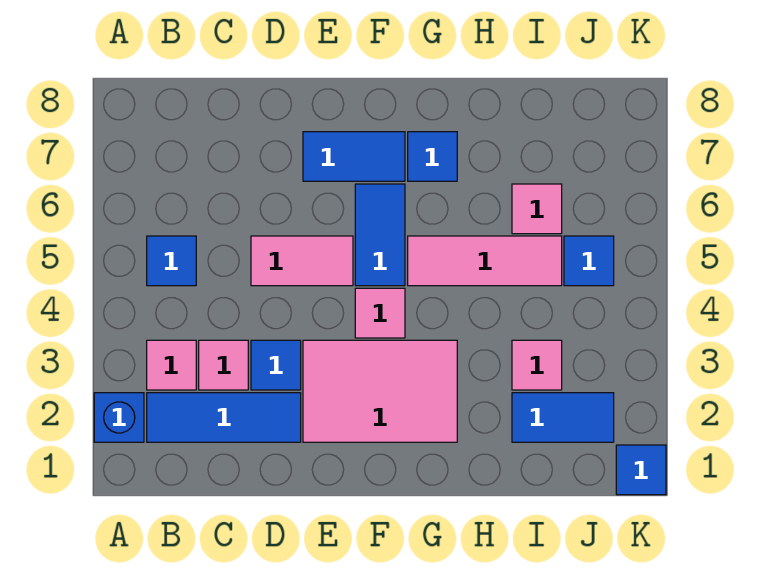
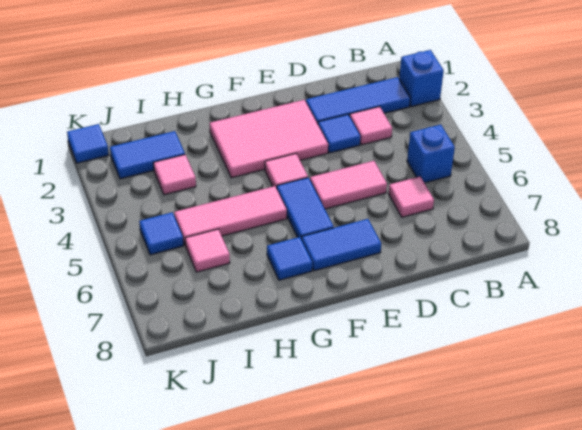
pink 1x1 tile [147,340,196,390] -> pink 1x1 tile moved to [388,177,434,217]
blue 1x1 tile [147,236,196,286] -> blue 1x1 brick [407,125,455,183]

